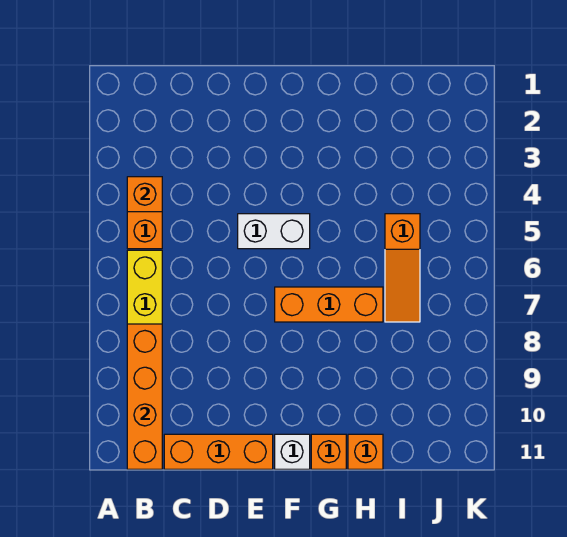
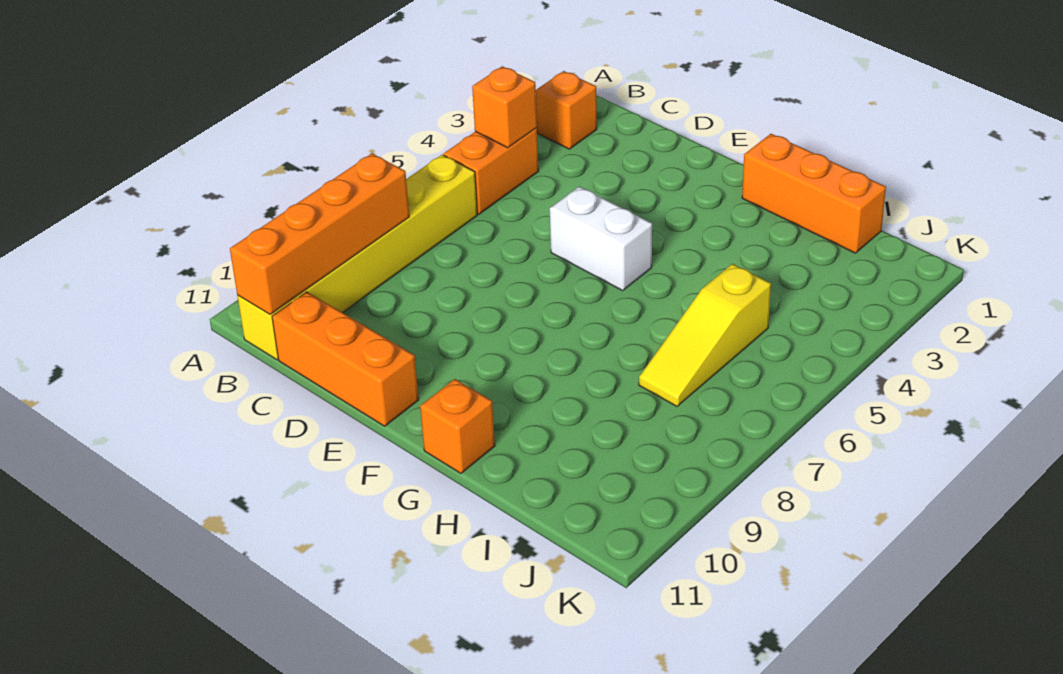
orange 1x3 brick [275,287,383,322] -> orange 1x3 brick moved to [742,134,886,253]
white 1x1 brick [275,434,310,469] -> none
orange 1x1 brick [348,434,383,469] -> orange 1x1 brick moved to [536,71,597,149]
orange 1x3 slope [385,214,420,322] -> yellow 1x3 slope [639,264,771,406]

